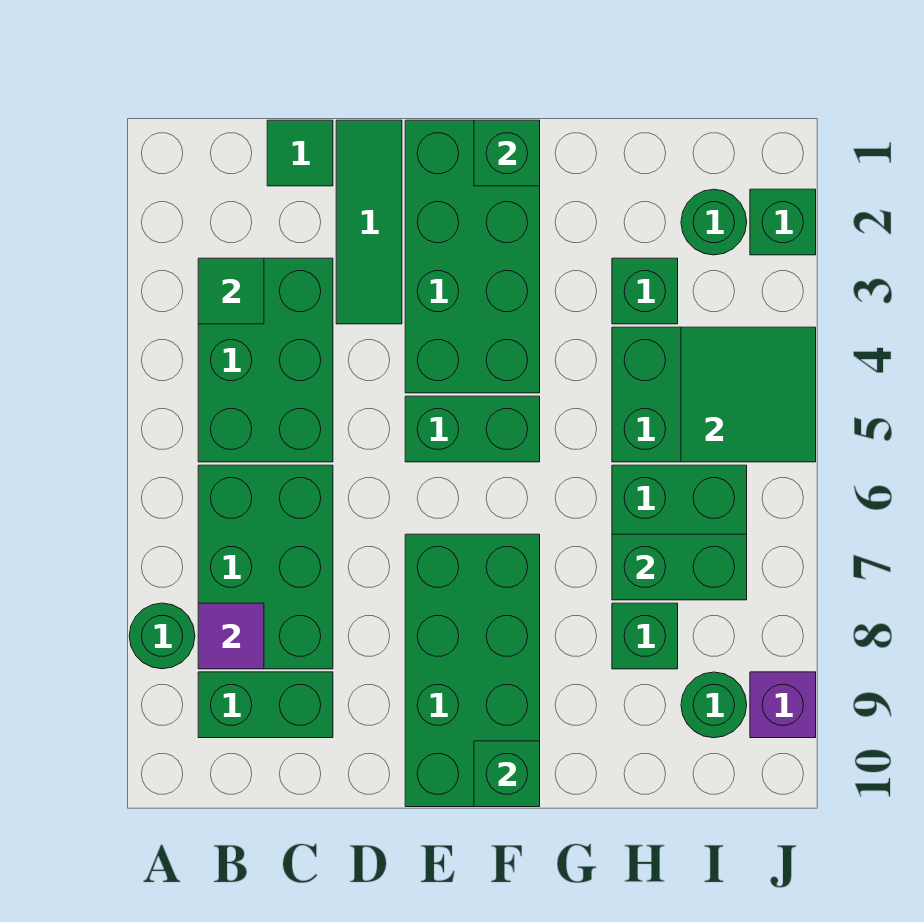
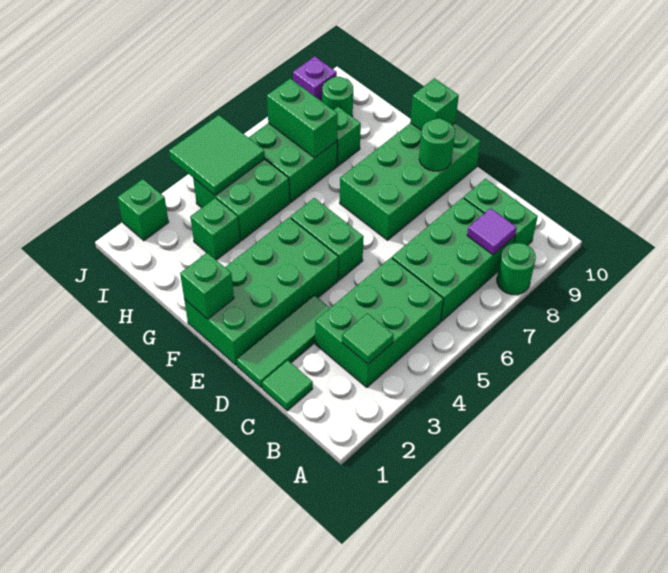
green 1x1 round brick [681,189,747,255] -> green 1x1 round brick moved to [419,119,455,171]

